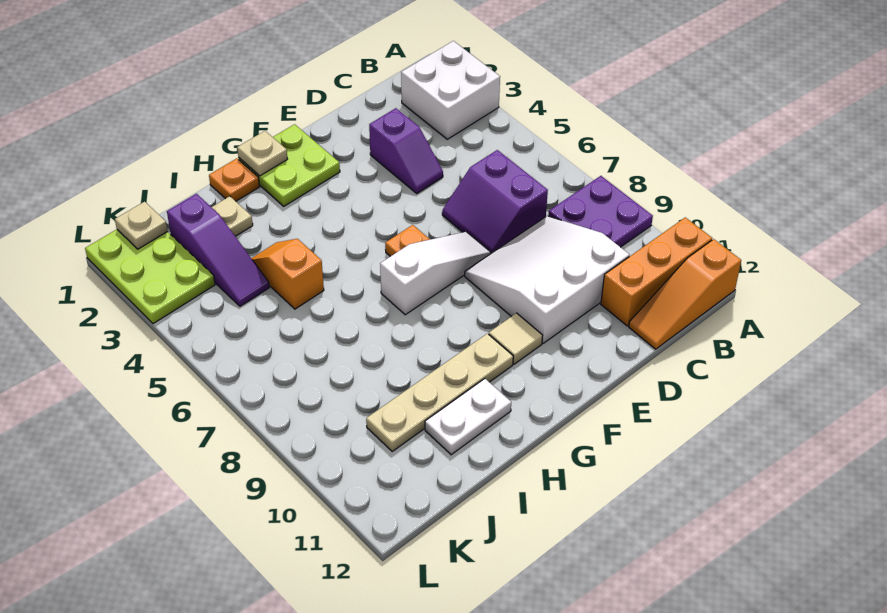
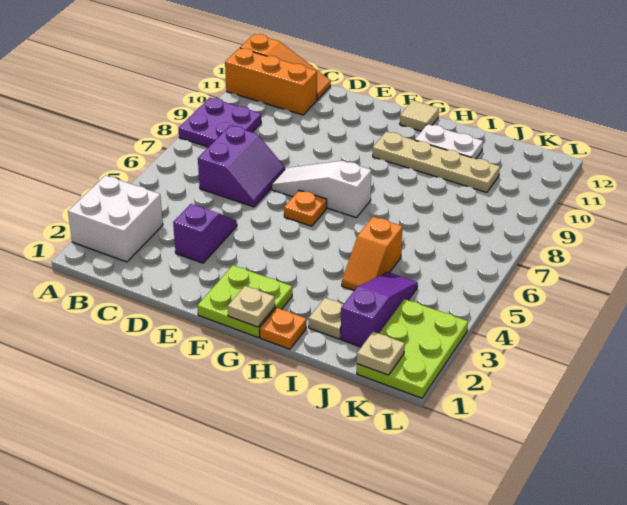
white 3x3 slope [465,216,630,343] -> none
tan 1x1 tile [489,313,543,364] -> tan 1x1 tile moved to [400,101,439,131]

